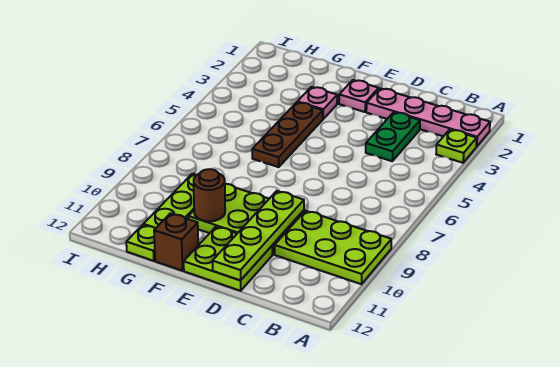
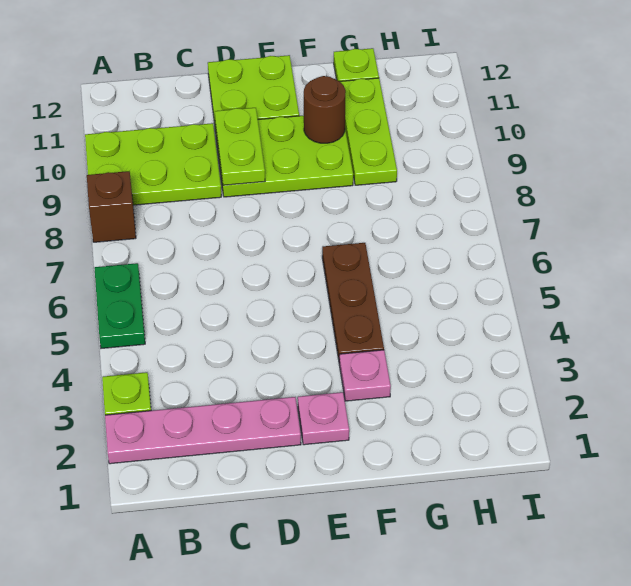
green 1x2 plate [366,112,420,161] -> green 1x2 plate moved to [94,263,145,348]
lime 1x4 plate [213,191,304,280] -> lime 1x2 plate [215,108,265,185]
brown 1x1 brick [154,213,198,271] -> brown 1x1 brick moved to [87,171,136,242]

